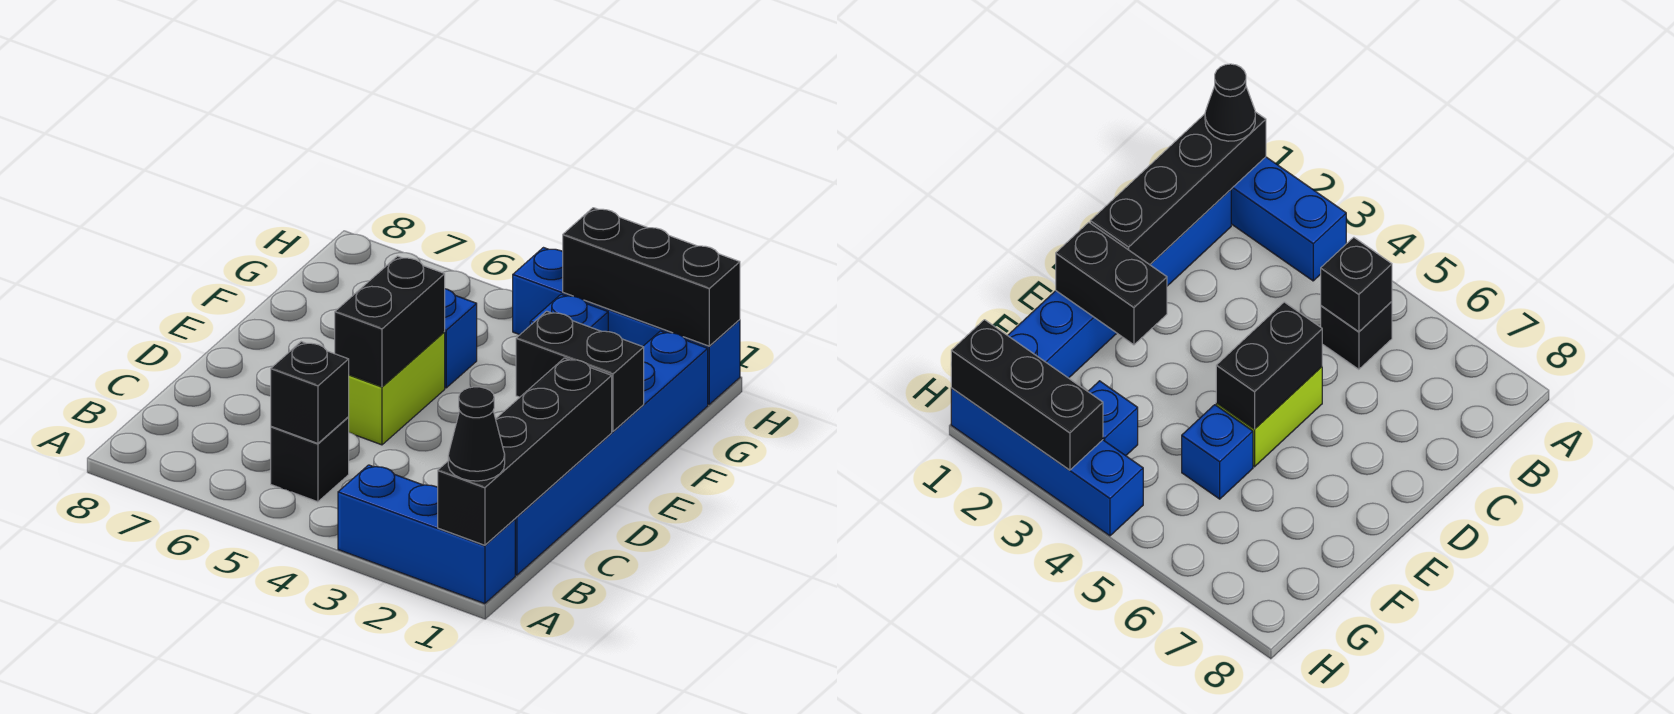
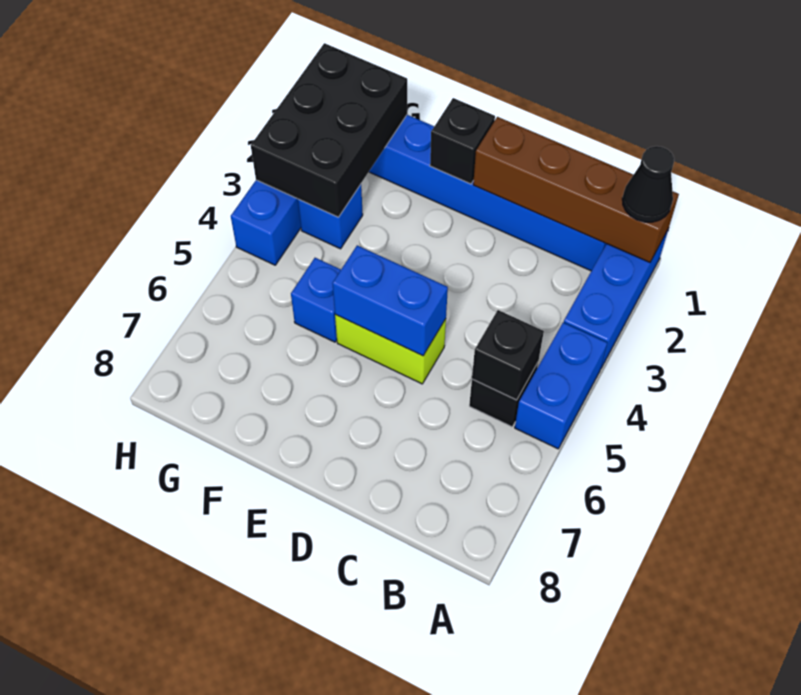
black 1x4 brick [438,358,612,545] -> brown 1x4 brick [473,117,679,262]
none -> blue 1x2 brick [515,322,607,449]
black 1x2 brick [335,256,445,387] -> blue 1x2 brick [332,245,448,356]
black 1x2 brick [516,311,644,431] -> black 1x1 brick [430,98,495,184]
black 1x3 brick [563,208,740,346] -> black 2x3 brick [251,43,407,217]

